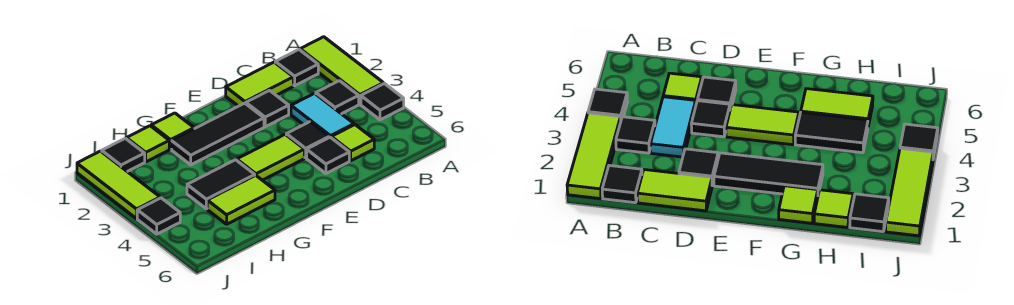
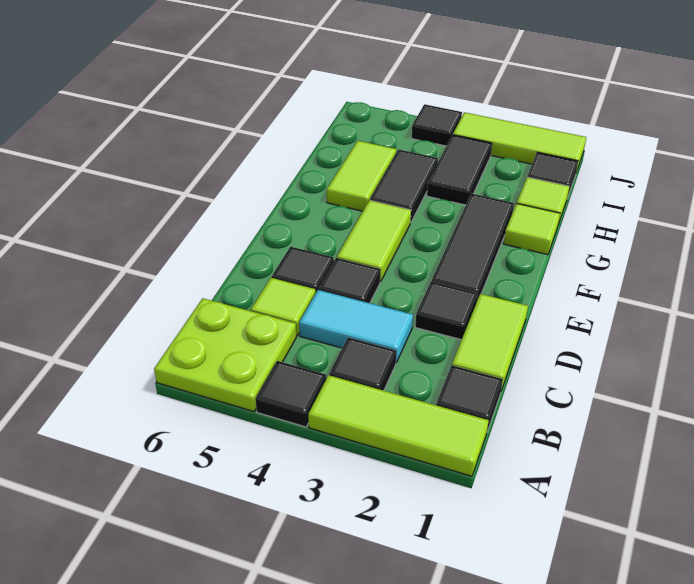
none -> lime 2x2 plate [154,298,296,412]
none -> black 1x2 tile [427,135,492,205]

